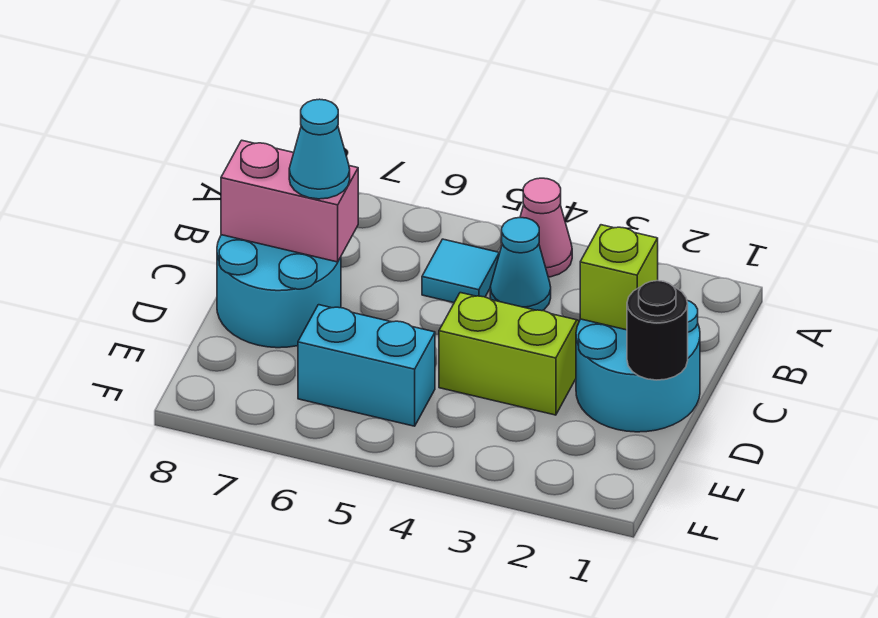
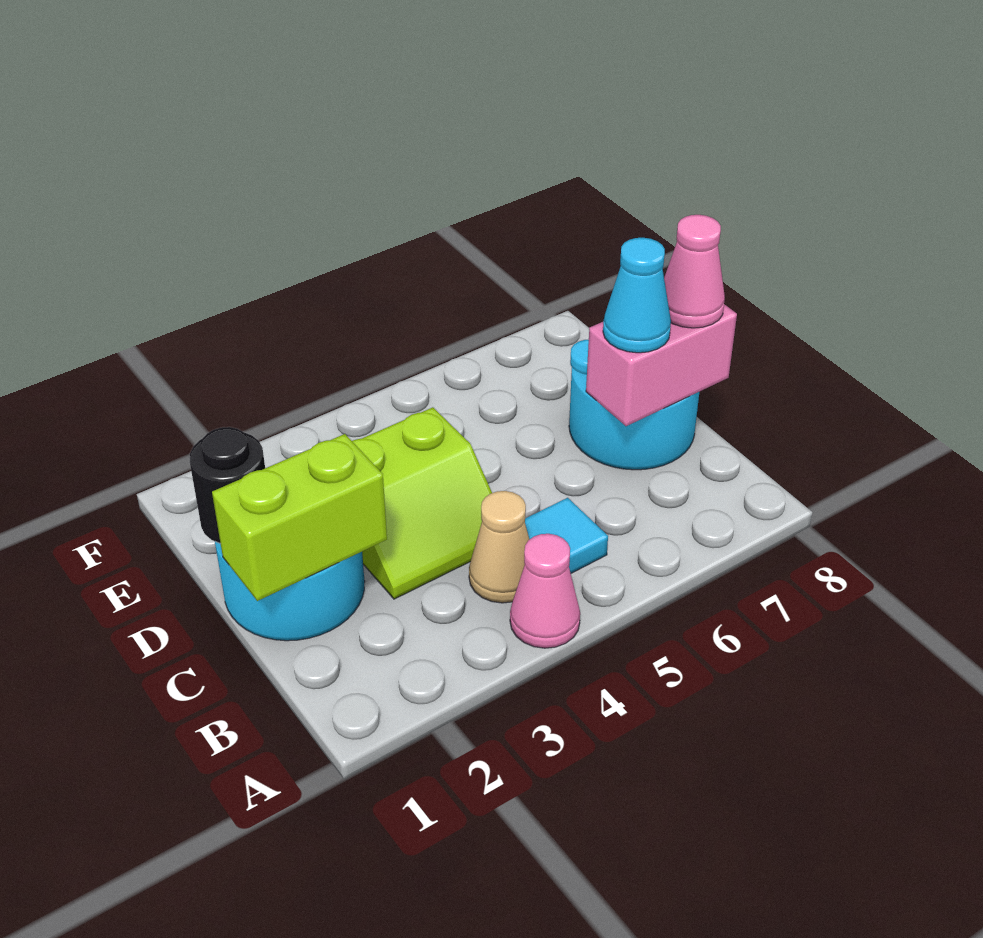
cyan 1x1 cone [490,217,551,311] -> tan 1x1 cone [469,491,530,603]
lime 1x1 brick [580,225,658,330] -> lime 1x2 brick [212,434,387,601]
none -> pink 1x1 cone [664,215,725,328]
cyan 1x2 brick [298,305,435,426] -> none

